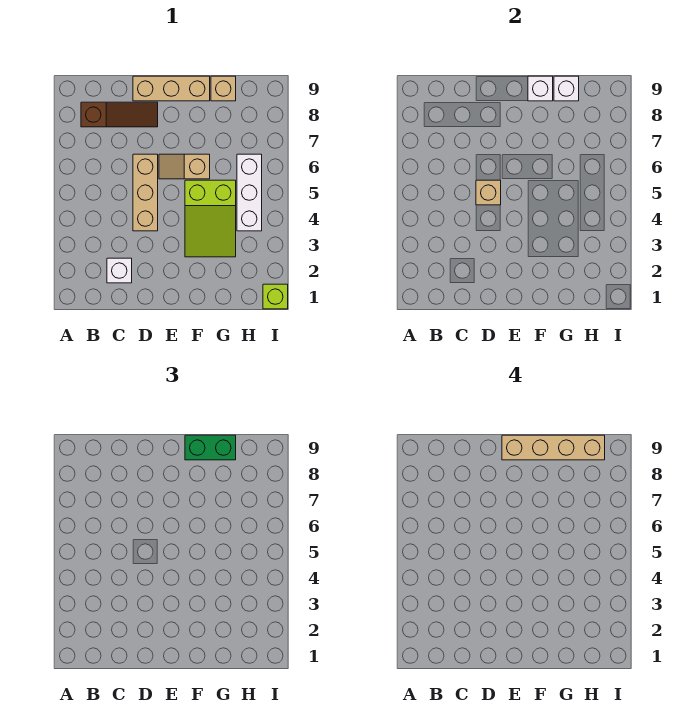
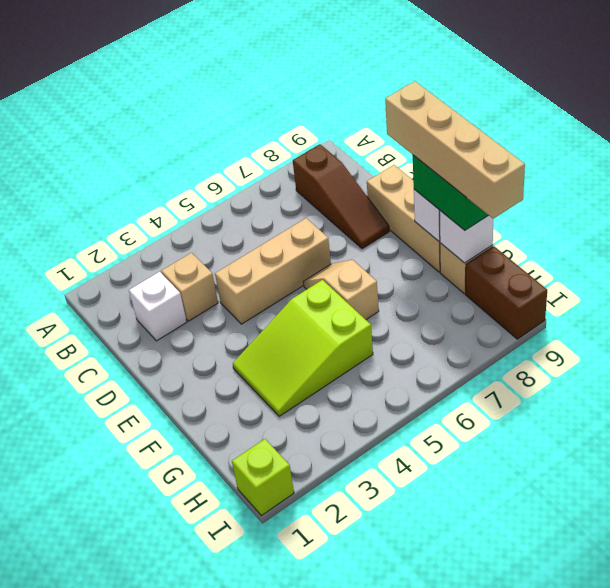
tan 1x1 brick [476,180,501,205] -> tan 1x1 brick moved to [161,253,218,321]
white 1x3 brick [237,154,262,231] -> none
none -> brown 1x2 brick [466,246,547,339]

